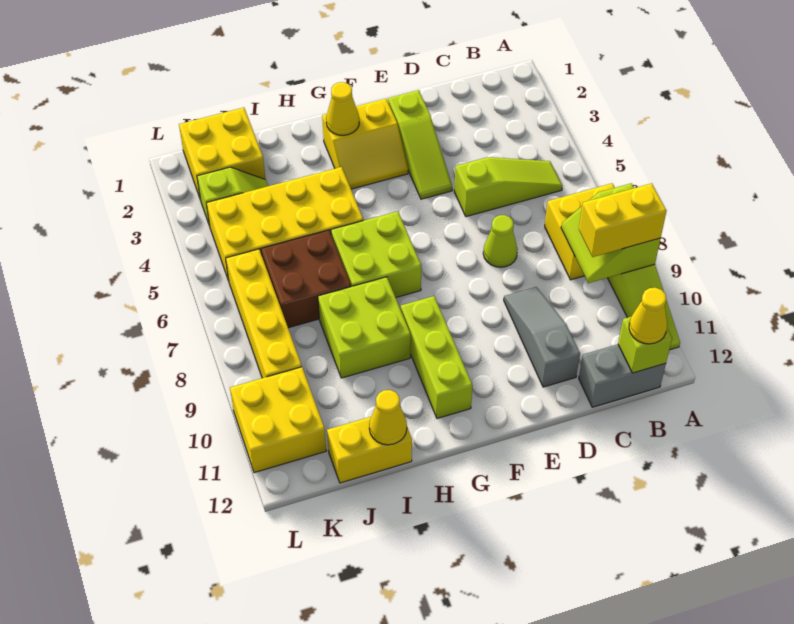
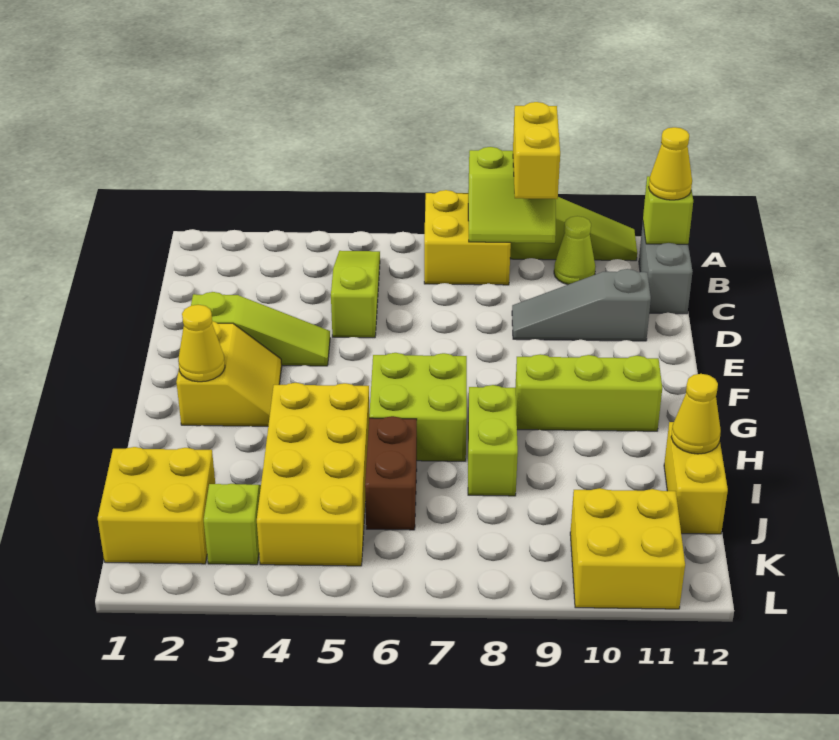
lime 1x1 cone [483,215,518,267] -> lime 1x1 cone moved to [554,216,596,285]
lime 2x2 brick [318,277,411,378] -> lime 1x2 brick [468,385,518,496]
brown 2x2 brick [261,230,351,328] -> brown 1x2 brick [365,416,417,530]
yellow 1x4 brick [226,249,302,378] -> none

